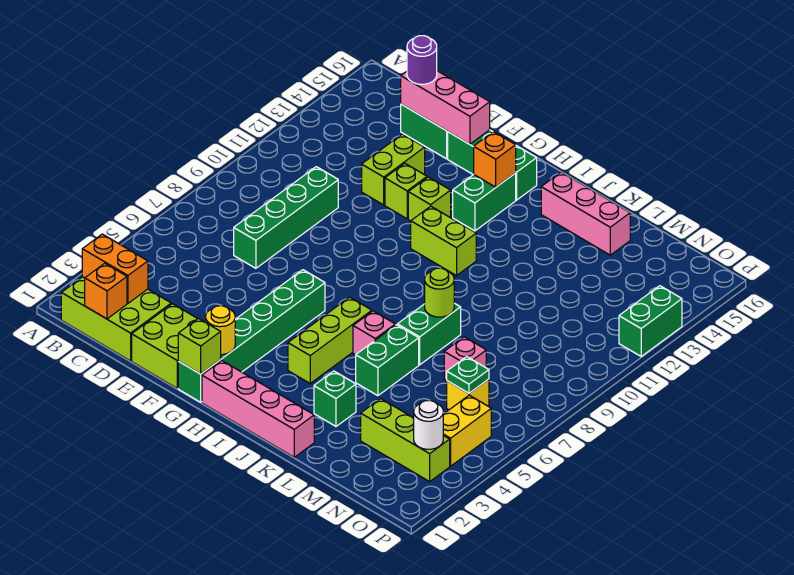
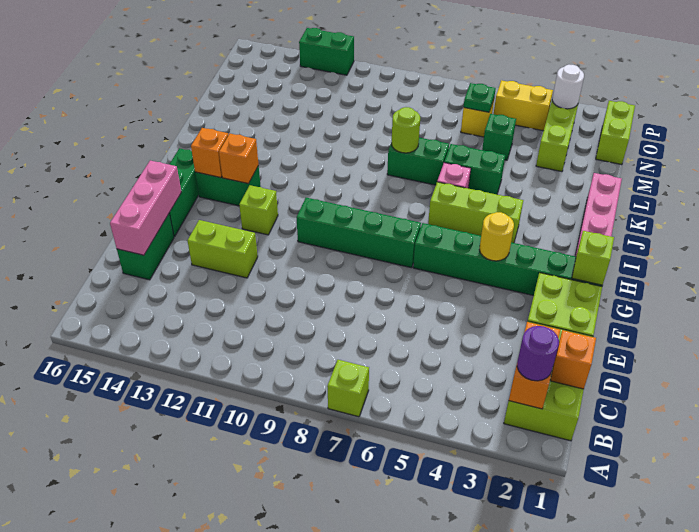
green 1x4 brick [234,167,338,268] -> green 1x4 brick moved to [296,198,421,268]
purple 1x1 round brick [407,36,437,84] -> purple 1x1 round brick moved to [517,326,559,381]
lime 1x1 brick [385,163,427,219] -> lime 1x1 brick moved to [327,360,369,417]
yellow 1x1 round brick [206,306,235,355] -> yellow 1x1 round brick moved to [479,212,514,261]
lime 1x2 brick [411,206,476,276] -> lime 1x2 brick moved to [596,101,635,165]
none -> orange 1x1 brick [219,134,259,184]
pink 1x3 brick [541,172,630,255] -> none
green 1x1 brick [314,371,356,426] -> green 1x1 brick moved to [482,114,516,160]
pink 1x1 brick [444,337,486,381] -> none

